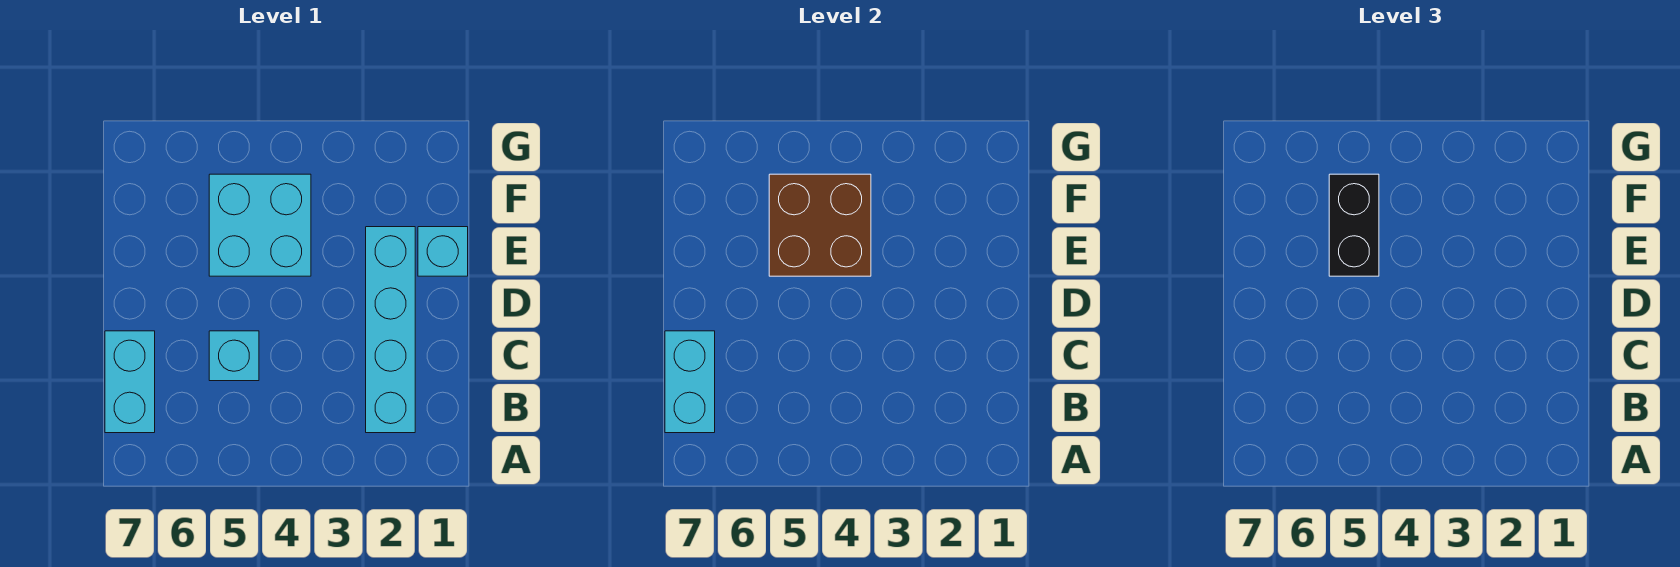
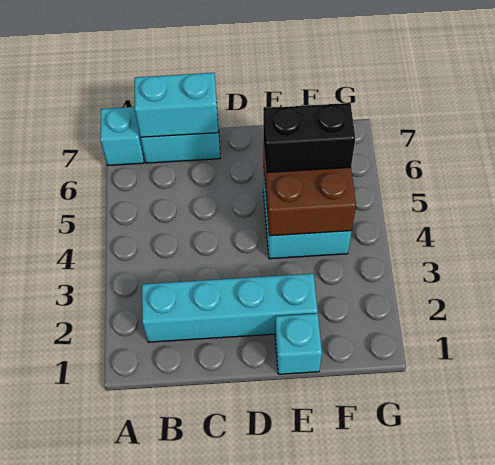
cyan 1x1 brick [209,331,259,381] -> cyan 1x1 brick moved to [100,107,144,165]

